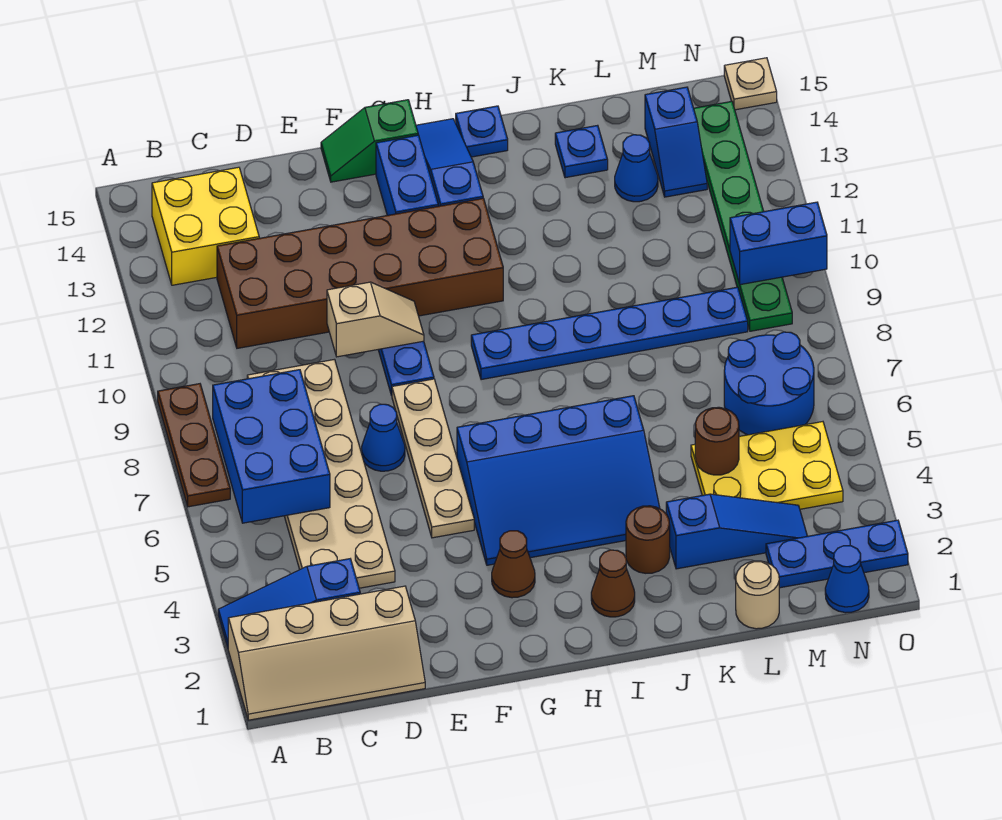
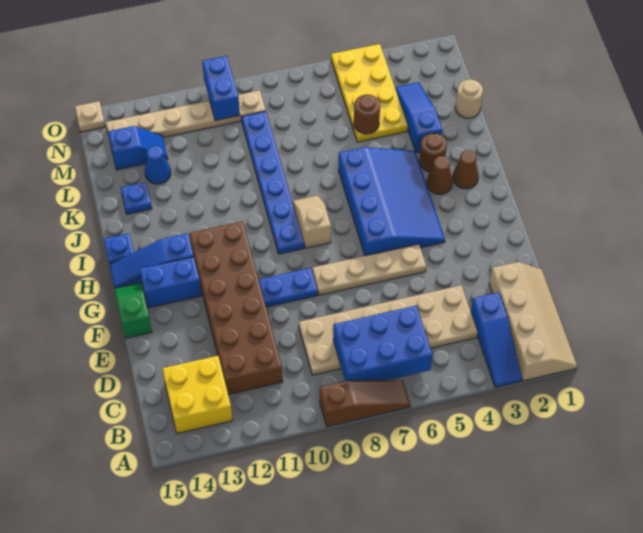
brown 1x3 plate [158,384,230,507] -> brown 1x3 slope [320,380,410,426]
blue 1x1 cone [362,404,405,471] -> none
tan 1x2 slope [327,282,424,357] -> tan 1x2 slope moved to [293,195,331,248]
green 1x2 slope [321,100,418,182] -> green 1x2 slope turned to [114,283,152,338]
brown 1x1 cone [492,531,535,598] -> brown 1x1 cone moved to [427,156,453,194]
yellow 2x3 plate [691,422,843,509] -> yellow 2x4 plate [331,44,408,142]
blue 1x3 plate [766,520,908,588] -> none
blue 2x2 round brick [724,332,814,435] -> none
blue 1x1 cone [825,546,869,613] -> none
green 1x6 plate [694,101,792,331] -> tan 1x6 plate [106,90,266,137]

